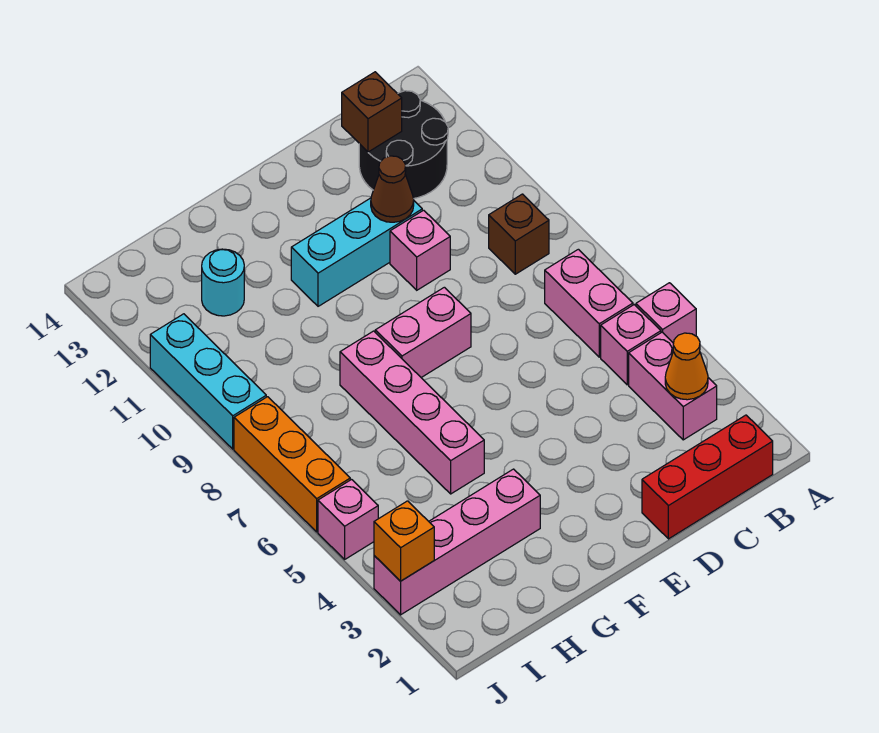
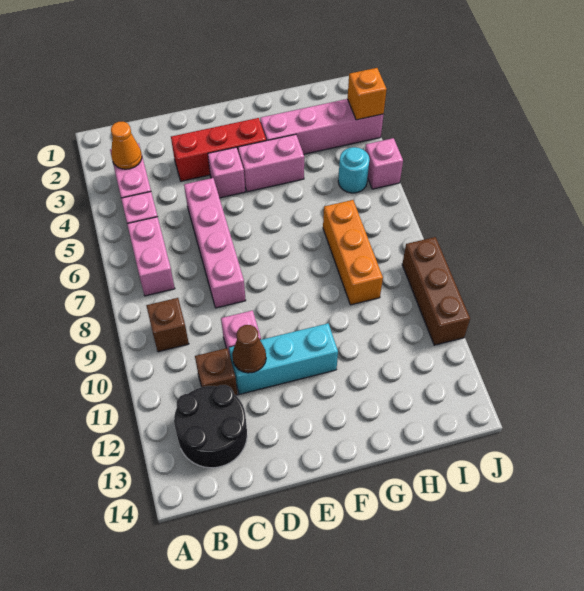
pink 1x1 brick [636,283,696,343] -> pink 1x1 brick moved to [208,147,245,198]
red 1x3 brick [642,415,773,539] -> red 1x3 brick moved to [171,118,266,181]
brown 1x1 brick [342,72,402,152] -> brown 1x1 brick moved to [195,348,237,395]
pink 1x2 brick [375,287,471,377] -> pink 1x2 brick moved to [238,134,304,192]
pink 1x4 brick [340,331,484,494] -> pink 1x4 brick moved to [184,178,246,308]
cyan 1x1 round brick [202,249,244,316] -> cyan 1x1 round brick moved to [338,147,370,193]
orange 1x3 brick [234,397,350,532] -> orange 1x3 brick moved to [323,200,383,305]
cyan 1x3 brick [150,314,266,449] -> brown 1x3 brick [402,237,470,345]

